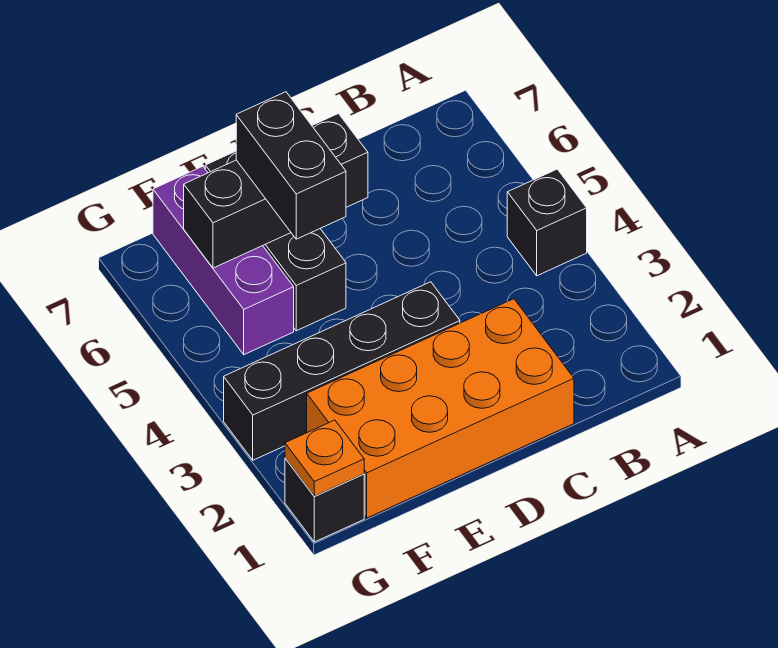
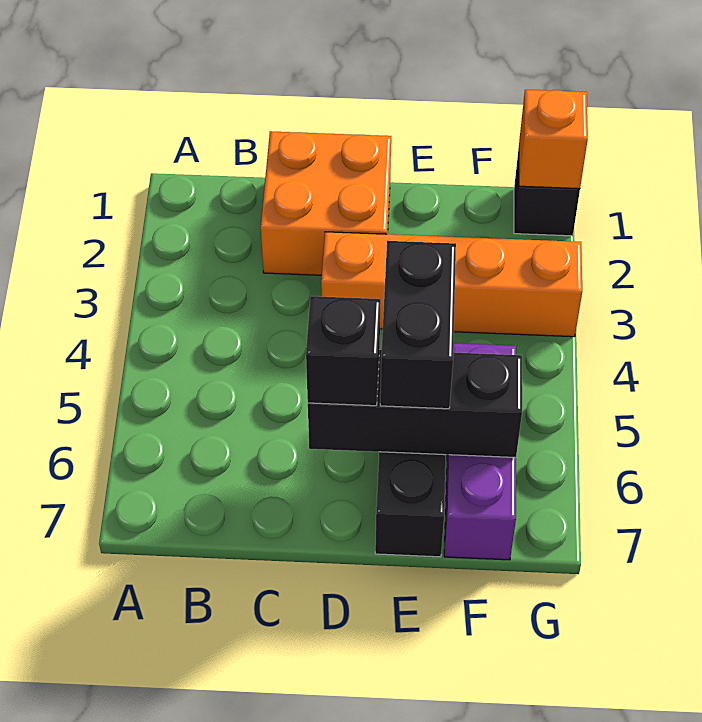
black 1x1 brick [507,169,587,276] -> black 1x1 brick moved to [306,296,381,406]
orange 2x4 brick [307,299,574,518] -> orange 2x2 brick [261,131,391,275]
black 1x4 brick [224,282,460,460] -> orange 1x4 brick [321,232,582,337]
orange 1x1 plate [285,420,364,496] -> orange 1x1 brick [519,90,588,189]

